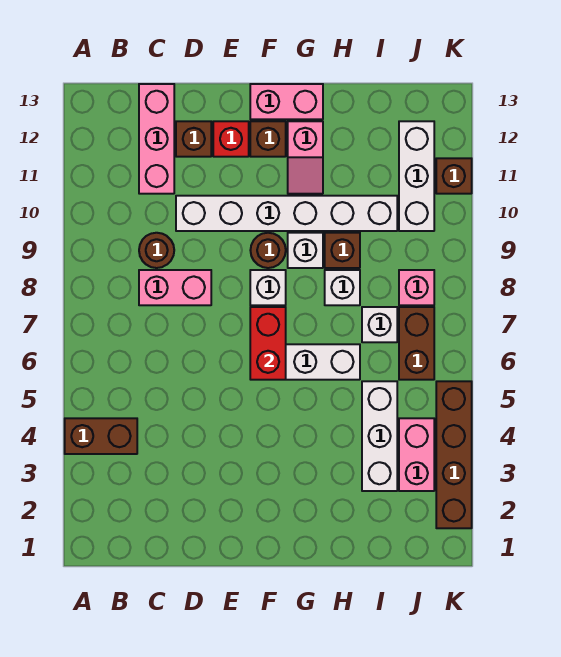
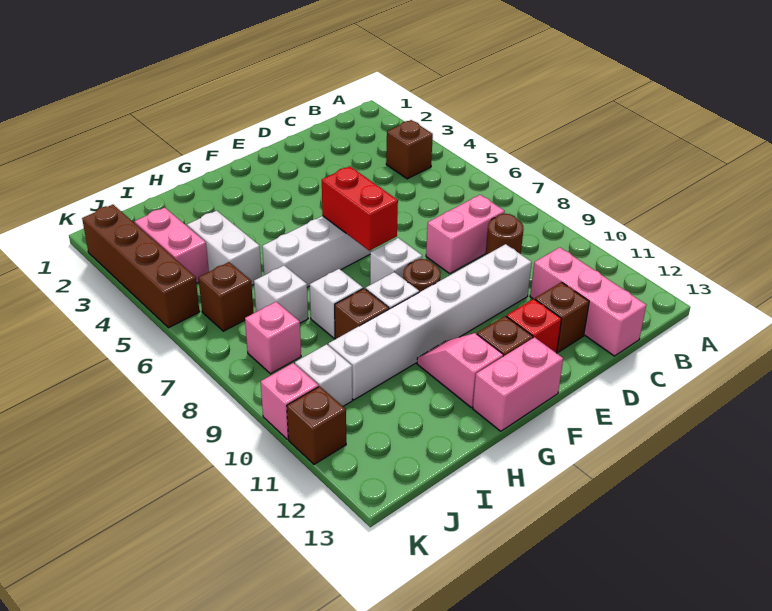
brown 1x2 brick [65,418,137,454] -> brown 1x1 brick [386,120,433,179]
white 1x3 brick [362,381,397,491] -> white 1x2 brick [187,211,262,285]
brown 1x2 brick [399,307,434,380] -> brown 1x1 brick [198,262,254,331]
white 1x3 brick [399,121,434,231] -> white 1x1 brick [295,344,352,406]
none -> pink 1x1 brick [261,363,319,439]

